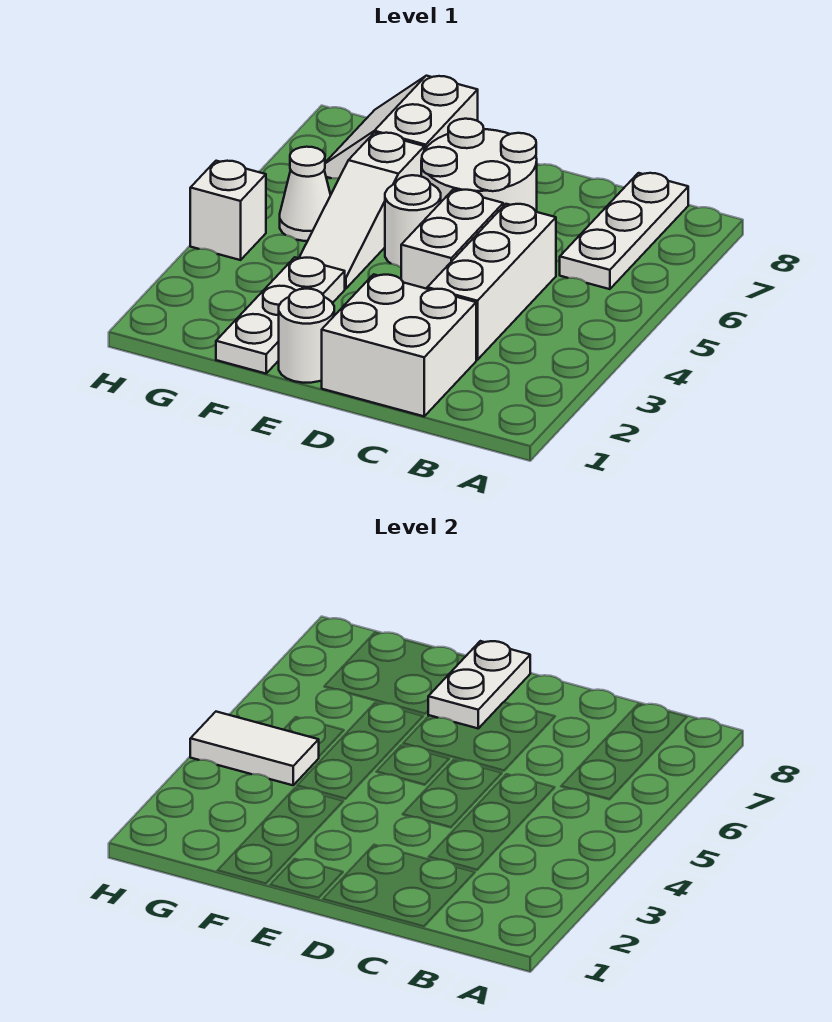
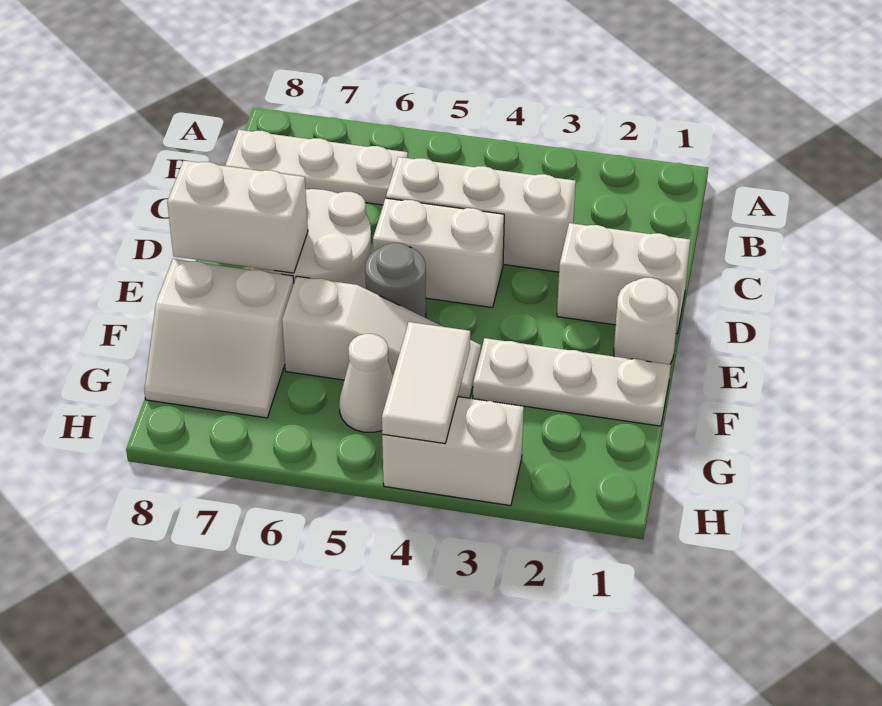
white 2x2 brick [322,274,476,416] -> white 1x2 brick [557,223,690,333]
white 1x1 round brick [385,175,441,267] -> grey 1x1 round brick [365,243,426,318]
white 1x2 plate [428,641,530,728] -> white 1x2 brick [167,161,308,273]
white 1x1 brick [190,161,266,260] -> white 1x2 brick [382,397,524,506]

